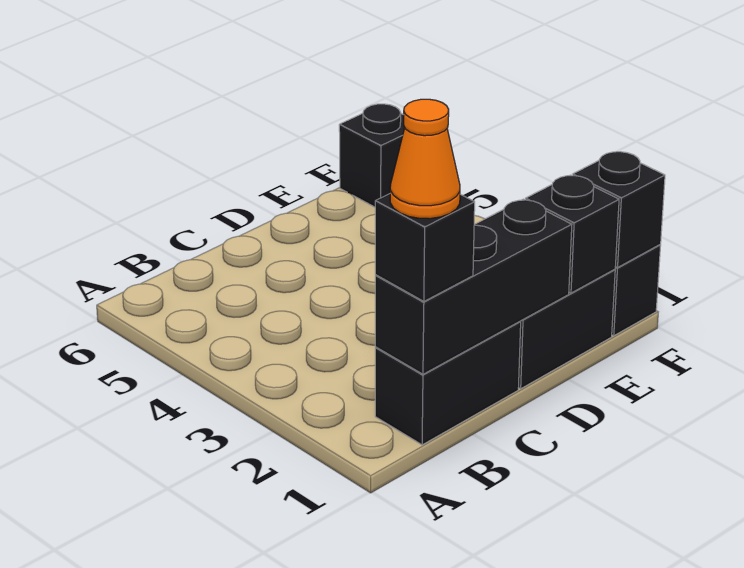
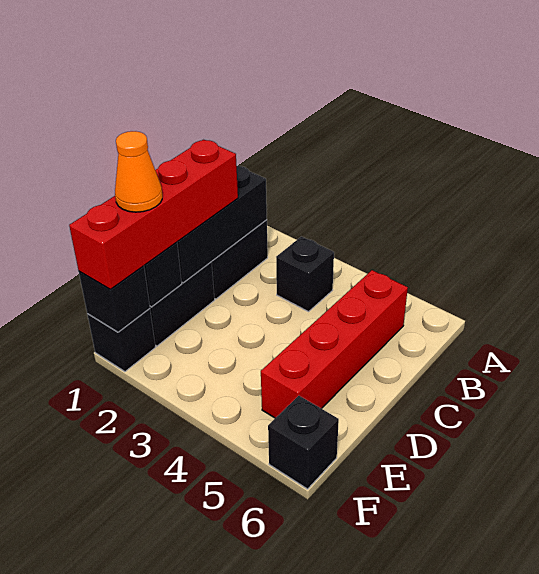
black 1x1 brick [375,194,475,302] -> black 1x1 brick moved to [276,237,334,312]
orange 1x1 cone [390,99,460,219] -> orange 1x1 cone moved to [115,131,162,212]
none -> red 1x4 brick [261,270,408,418]
none -> red 1x4 brick [69,140,238,289]

